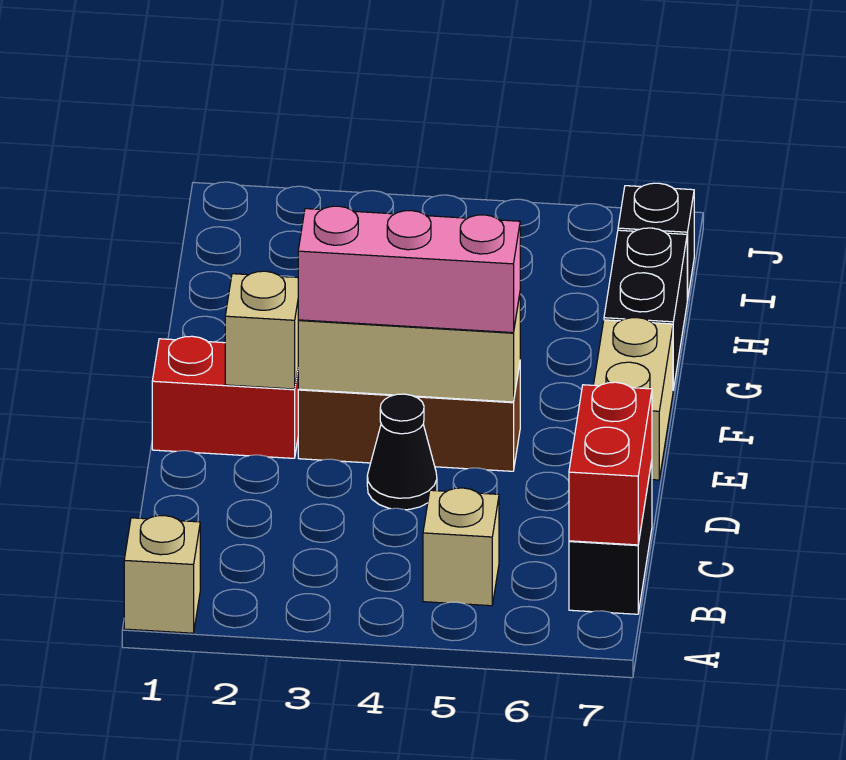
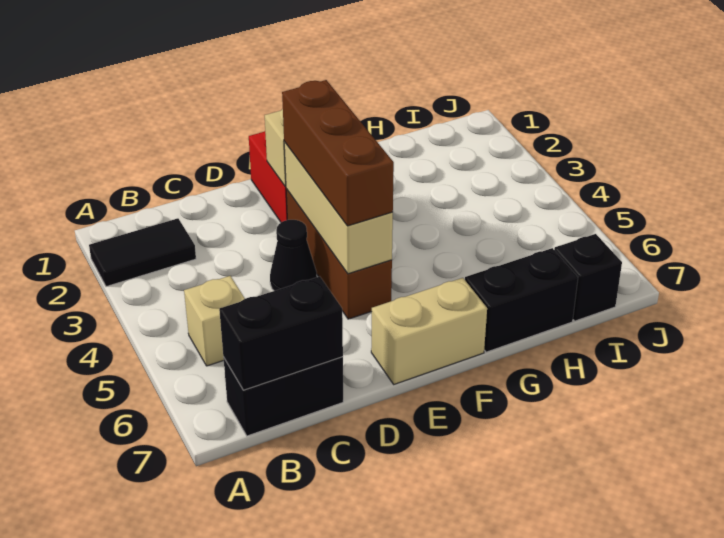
tan 1x1 brick [124,515,200,633] -> none
none -> black 1x2 tile [89,218,196,287]
red 1x2 brick [569,382,652,545] -> black 1x2 brick [219,276,343,390]
pink 1x3 brick [298,206,520,333] -> brown 1x3 brick [282,80,394,226]

